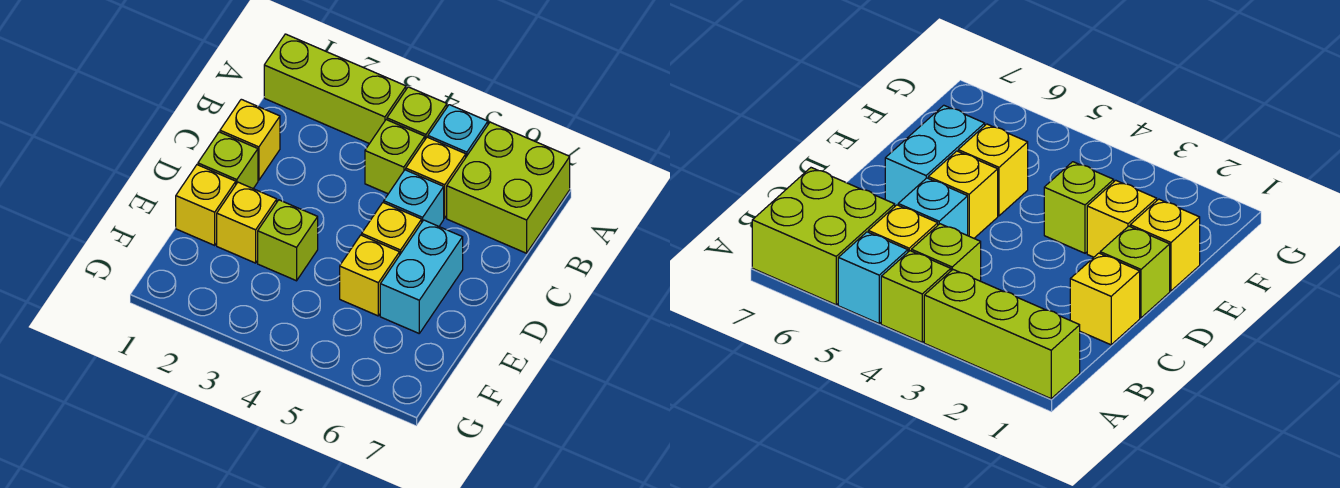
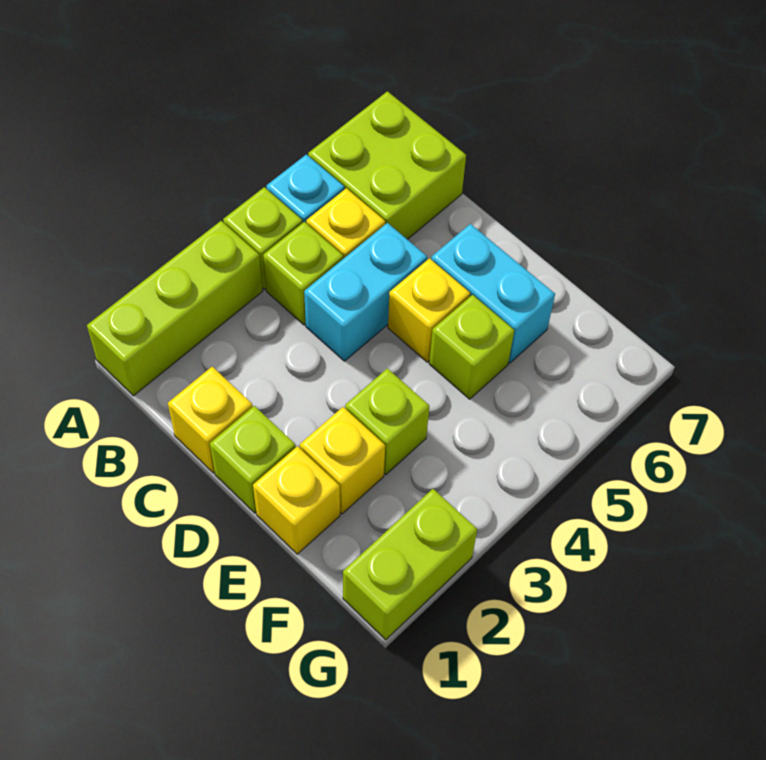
cyan 1x1 brick [384,170,444,226] -> cyan 1x2 brick [304,223,427,361]
yellow 1x1 brick [340,235,400,316] -> lime 1x1 brick [429,295,514,399]
none -> lime 1x2 brick [343,489,477,640]

